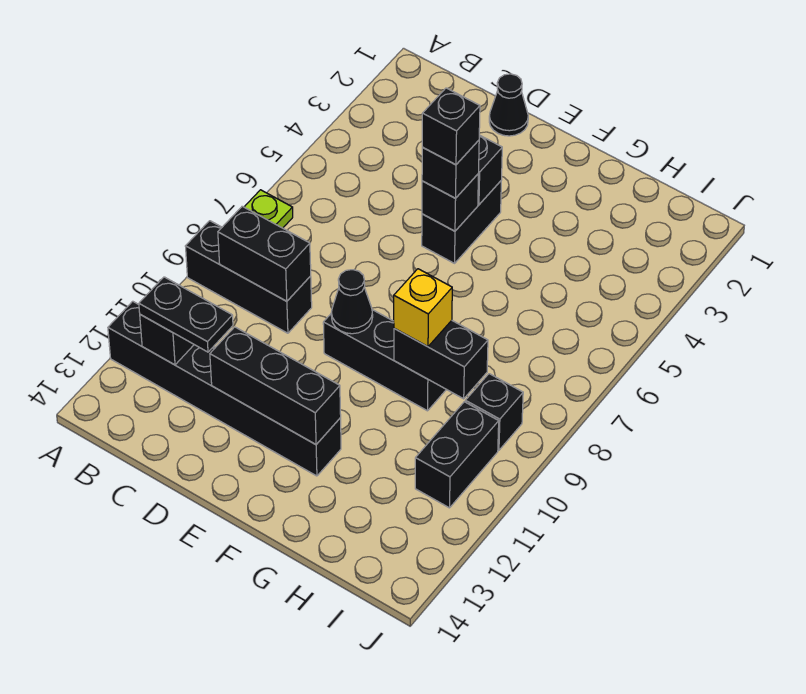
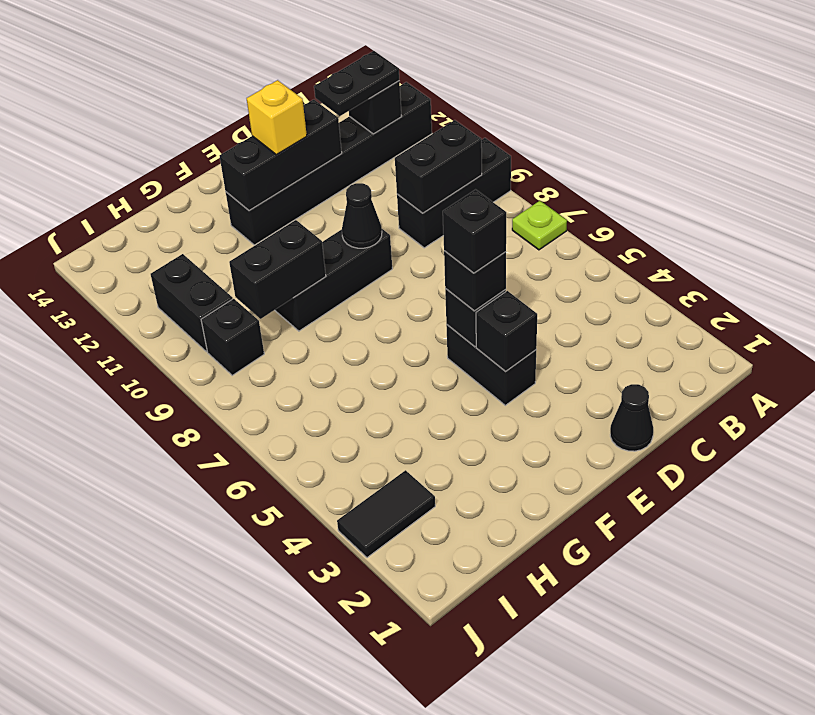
yellow 1x1 brick [394,269,452,347] -> yellow 1x1 brick moved to [247,80,307,155]
none -> black 1x2 tile [337,470,435,558]

